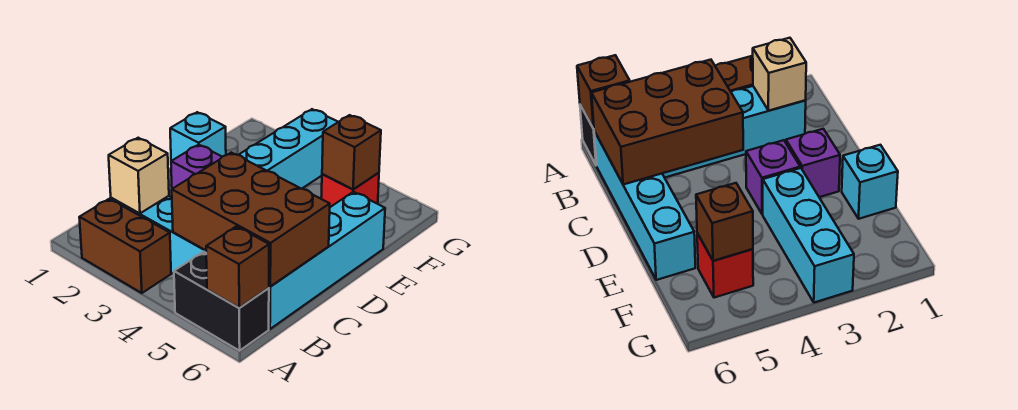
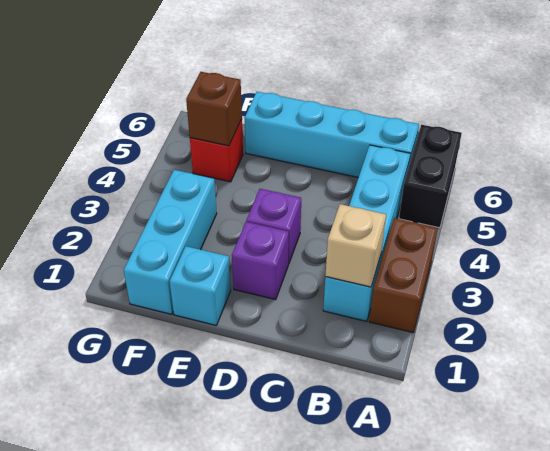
brown 1x1 brick [206,226,269,308] -> none
brown 2x3 brick [172,153,330,287] -> none
cyan 1x3 brick [239,109,338,189] -> cyan 1x3 brick turned to [124,170,217,314]

